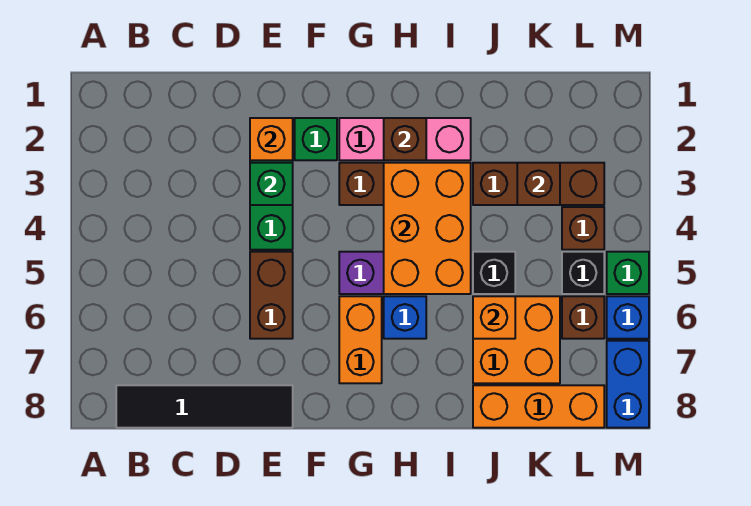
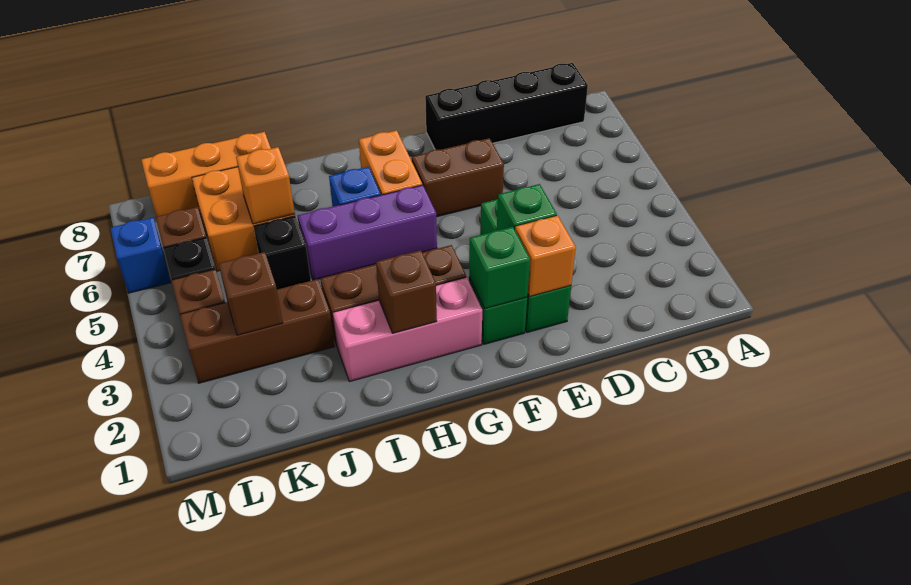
black 1x4 tile [116,385,293,428] -> black 1x4 brick [425,63,588,150]
brown 1x2 brick [250,252,293,339] -> brown 1x2 brick turned to [412,138,504,217]
orange 2x3 brick [384,163,471,294] -> none
green 1x1 brick [607,252,649,294] -> green 1x1 brick moved to [469,227,530,308]
blue 1x2 brick [607,341,649,428] -> none

